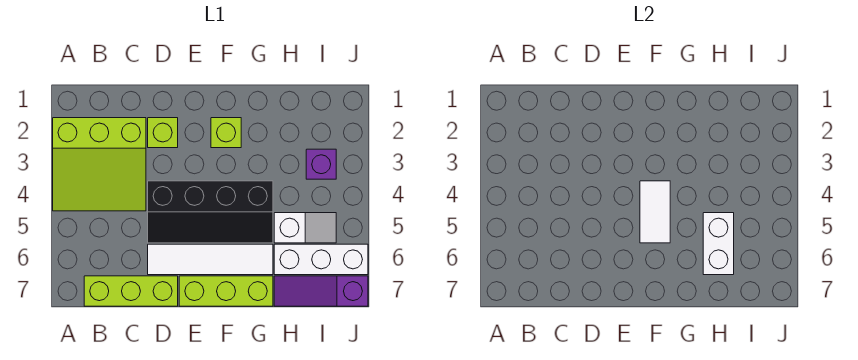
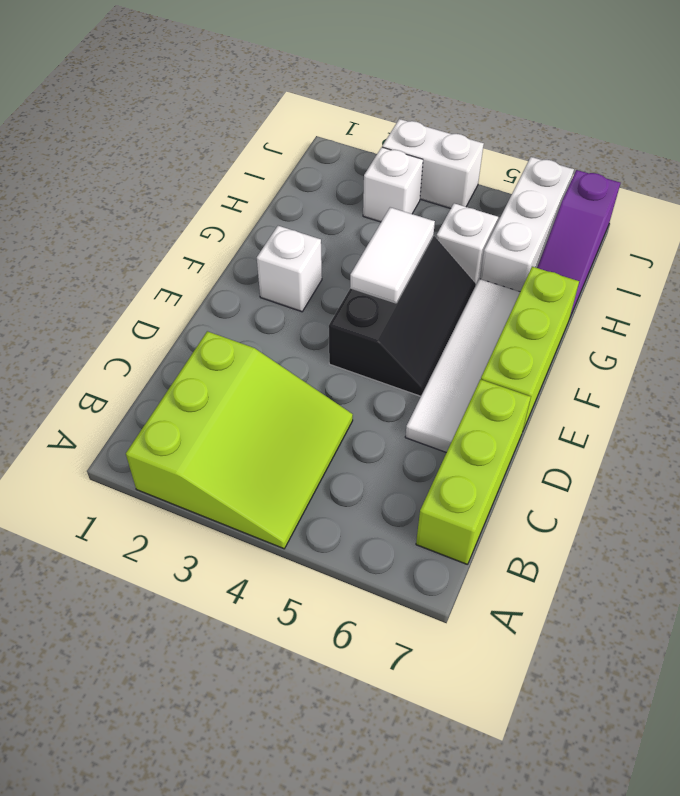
lime 1x1 brick [148,118,178,148] -> none
black 2x4 slope [148,181,273,243] -> black 2x3 slope [329,236,476,396]
lime 1x1 brick [211,118,241,148] -> white 1x1 brick [257,226,322,312]
white 1x2 tile [640,181,670,243] -> white 1x2 tile turned to [350,207,435,303]
white 1x2 brick [703,213,734,275] -> white 1x2 brick moved to [382,119,484,209]
purple 1x1 brick [306,149,336,179] -> white 1x1 brick [363,147,423,222]

